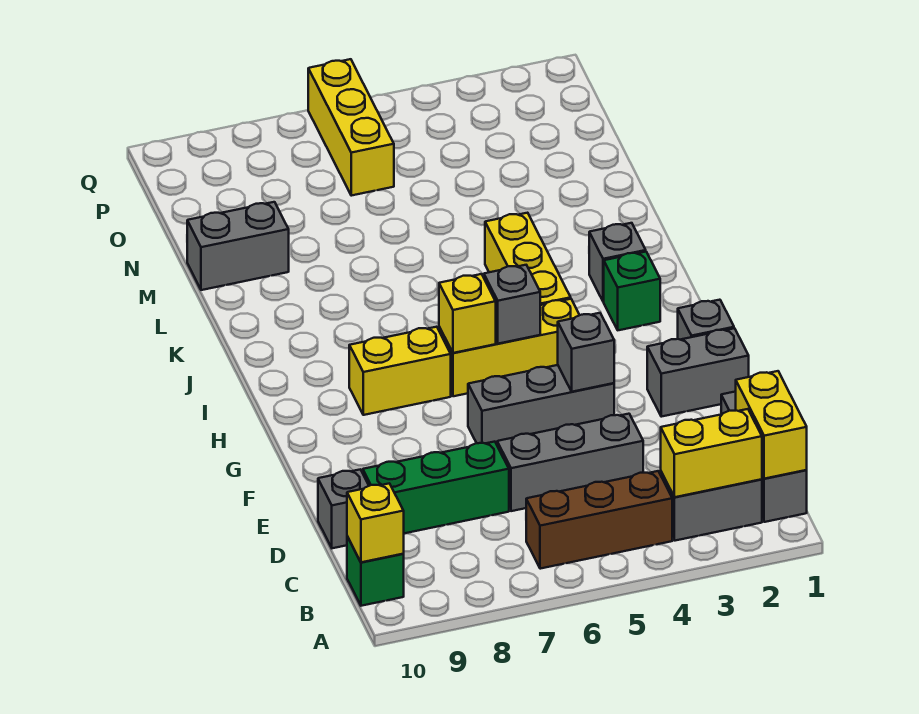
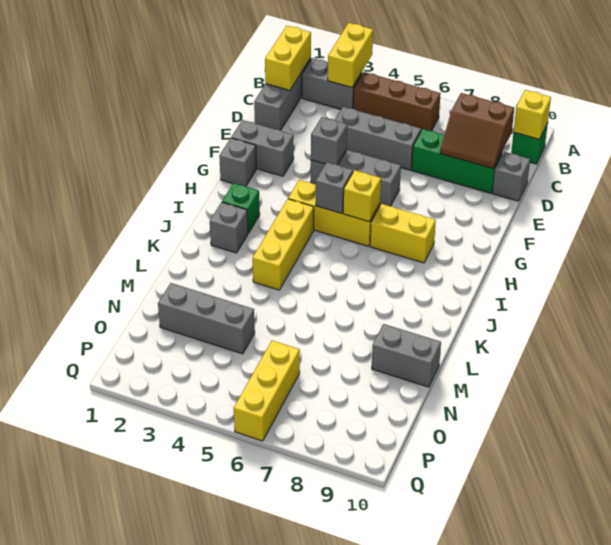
yellow 1x2 brick [661,409,762,497] -> yellow 1x2 brick turned to [328,23,373,87]
none -> brown 2x2 slope [440,93,514,169]
none -> grey 1x3 brick [158,283,255,354]

